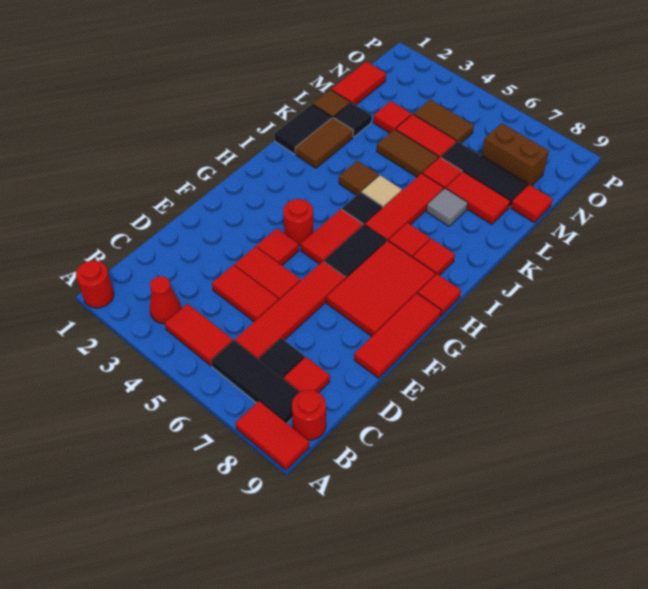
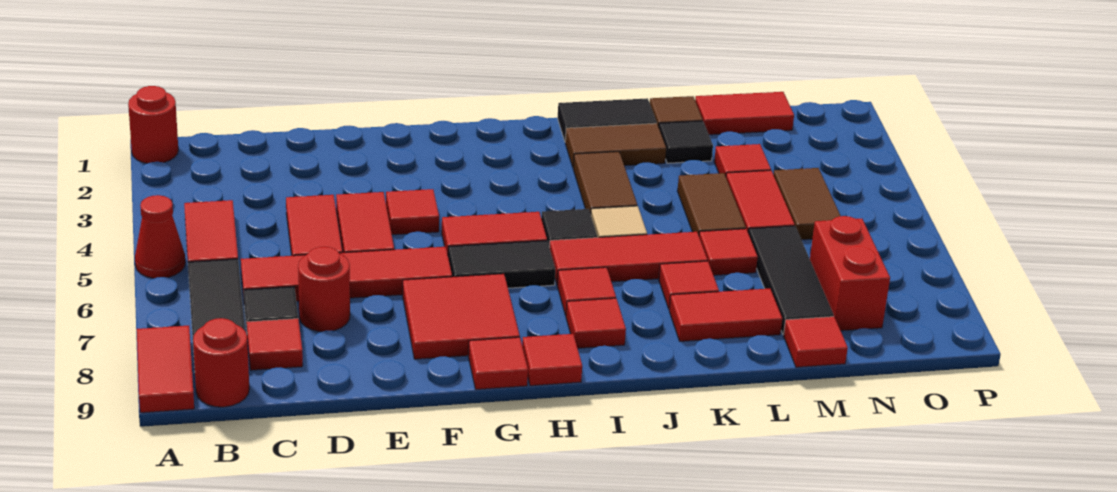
red 1x1 cone [150,276,181,324] -> red 1x1 cone moved to [135,195,185,278]
red 1x3 tile [354,293,441,378] -> red 1x1 tile [468,337,528,389]
red 2x3 tile [327,241,436,336] -> red 2x2 tile [403,274,520,359]
red 1x1 round brick [283,199,313,245] -> red 1x1 round brick moved to [298,247,350,332]
brown 1x1 tile [339,161,379,195] -> brown 1x2 tile [573,152,637,214]
grey 1x1 tile [426,188,468,226] -> red 1x1 tile [659,261,719,309]
red 1x2 tile [446,172,510,225] -> red 1x2 tile turned to [669,288,782,341]
brown 1x2 brick [482,123,549,186] -> red 1x2 brick [810,216,890,331]

